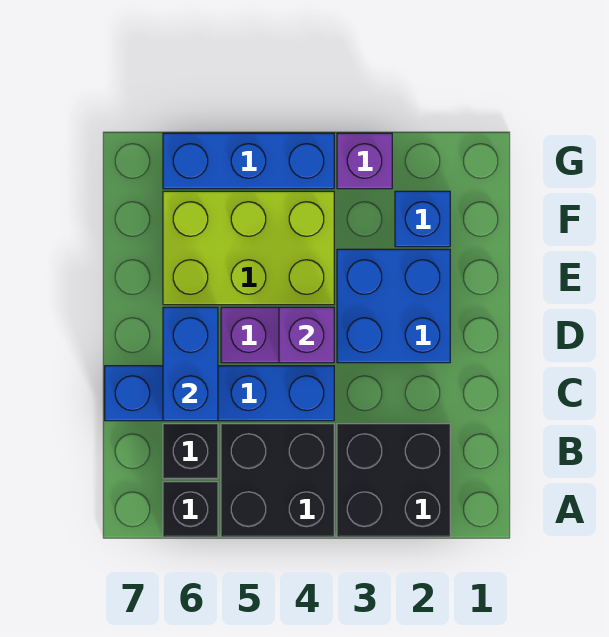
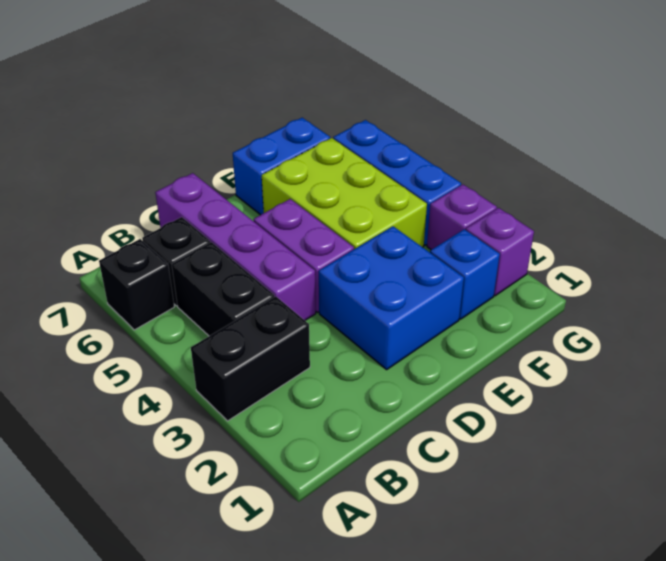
black 2x2 brick [337,424,450,537] -> black 1x2 brick [191,296,310,421]
black 2x2 brick [221,424,334,537] -> black 1x2 brick [172,242,274,336]
blue 1x4 brick [105,366,334,421] -> purple 1x4 brick [155,173,316,320]
blue 1x2 brick [163,307,218,421] -> blue 1x2 brick moved to [233,118,330,215]
purple 1x1 brick [279,307,334,363] -> purple 1x1 brick moved to [466,208,534,296]

